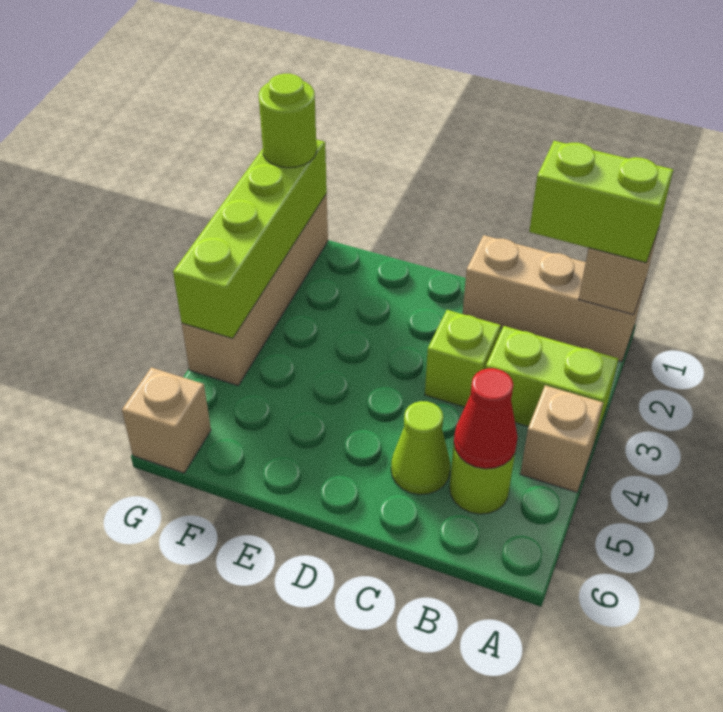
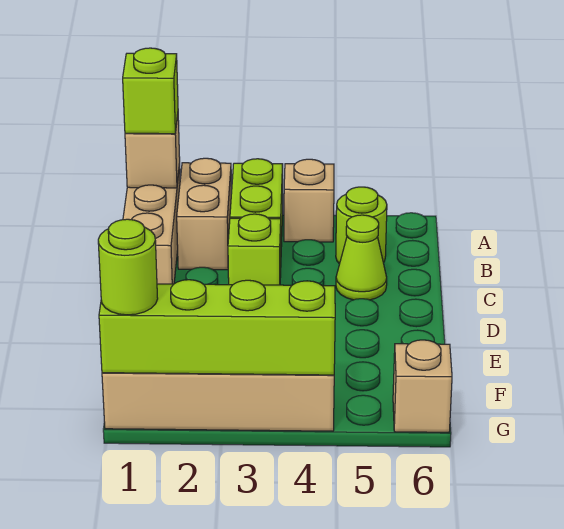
lime 1x2 brick [529,141,673,263] -> lime 1x1 brick [123,48,178,134]
none -> tan 1x2 brick [177,158,231,270]
red 1x1 cone [454,368,518,469] -> none

